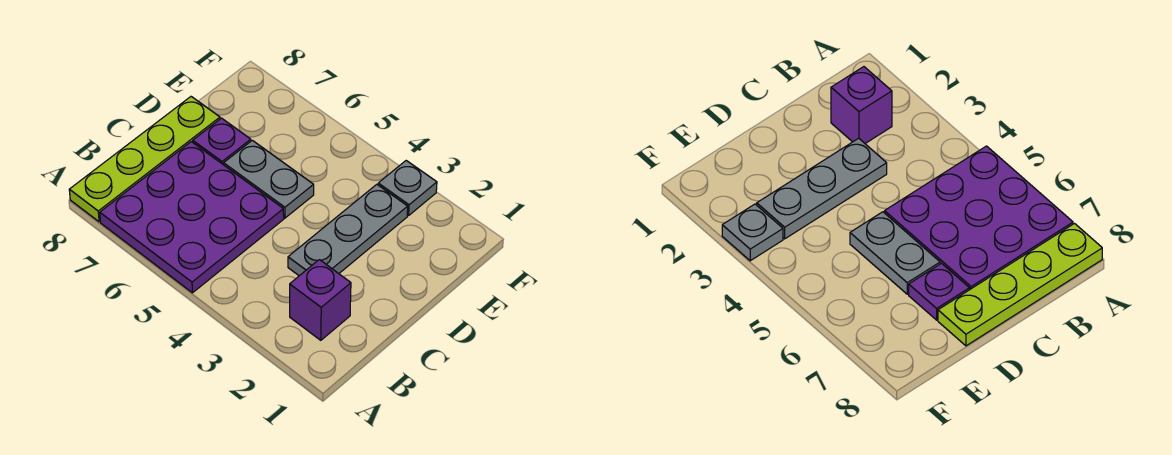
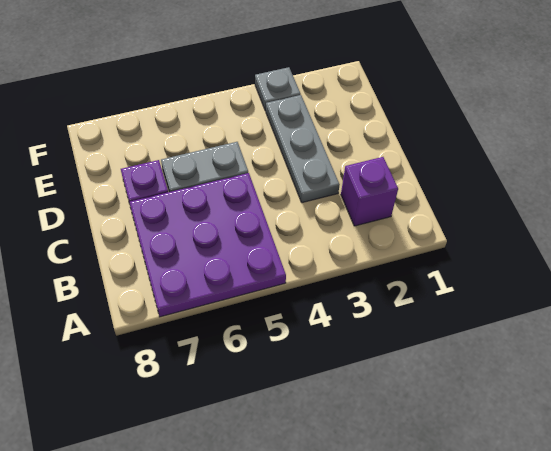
lime 1x4 plate [69,97,220,222] -> none

